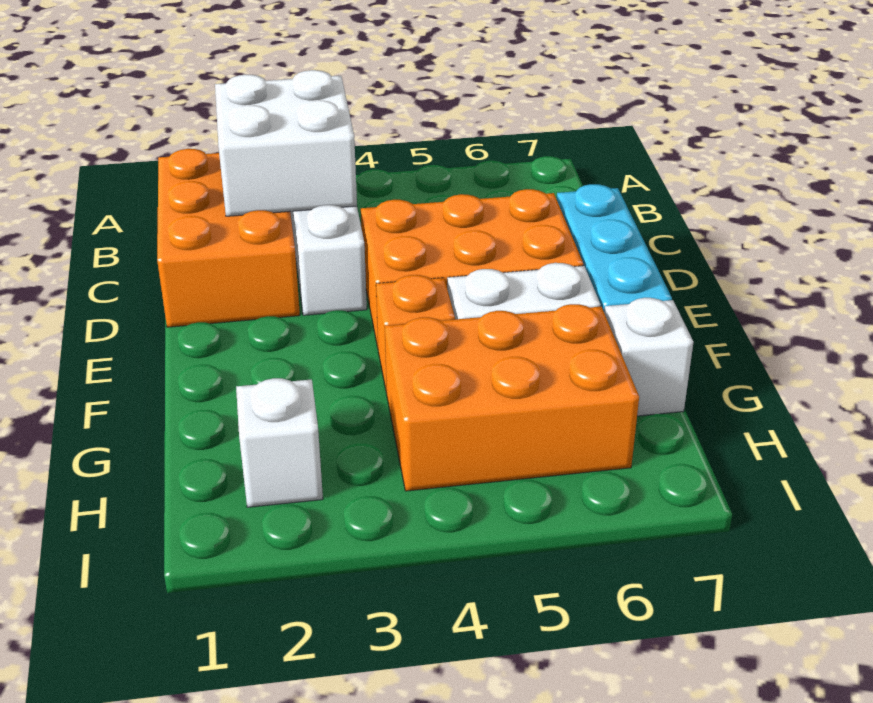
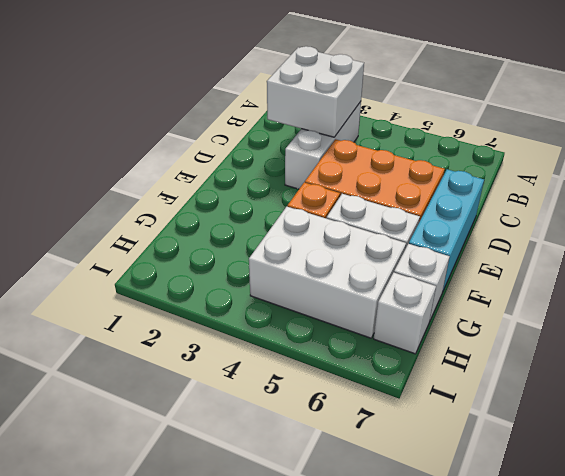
orange 2x3 brick [157,149,300,327] -> none
orange 2x3 brick [385,304,639,491] -> white 2x3 brick [249,207,406,338]
white 1x1 brick [236,378,323,507] -> white 1x1 brick moved to [374,273,436,354]

